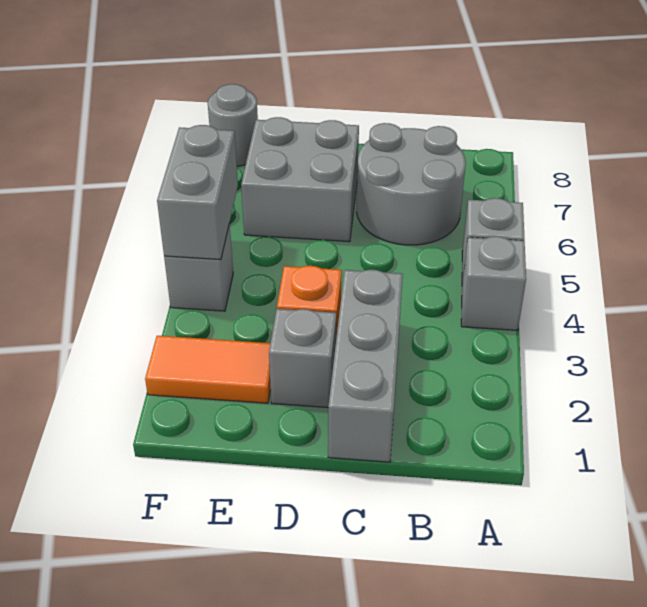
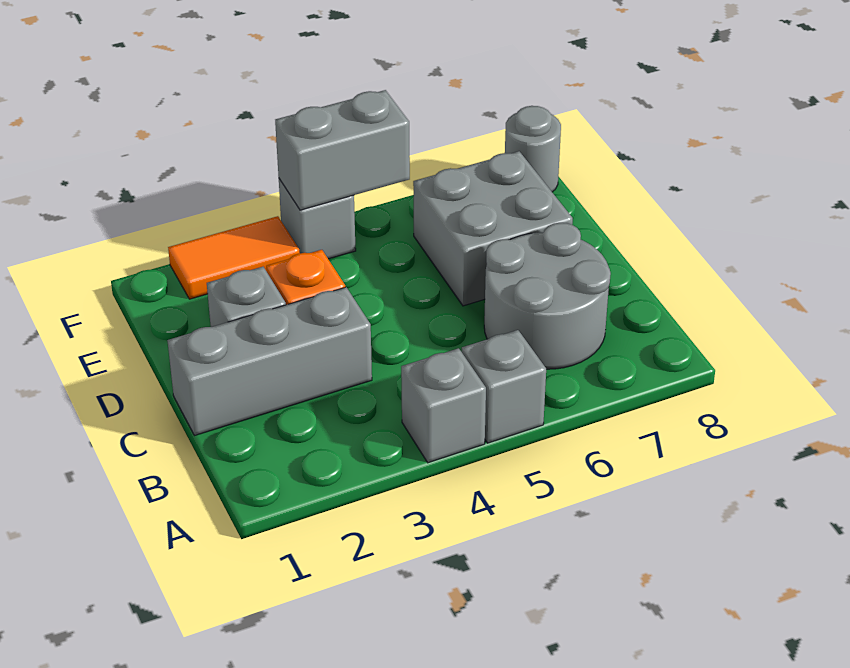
orange 1x2 tile [145,336,271,403] -> orange 1x2 tile turned to [168,216,300,299]

